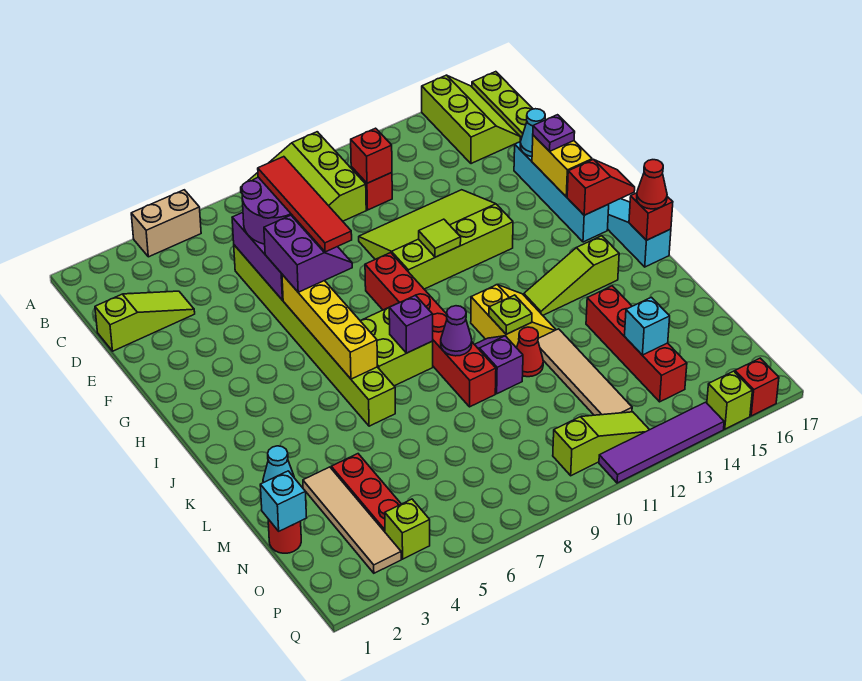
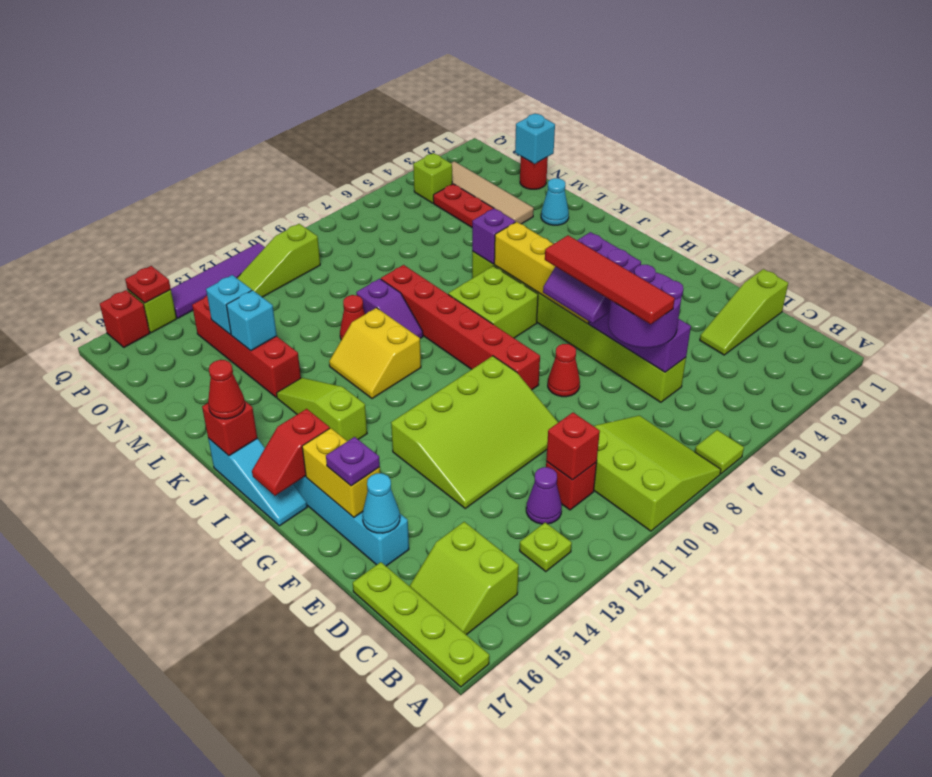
tan 1x2 brick [131,190,201,257] -> none
lime 2x3 slope [422,75,520,164] -> lime 2x2 slope [410,522,519,635]
none -> red 1x1 cone [548,344,580,397]
lime 1x1 tile [419,219,461,257] -> lime 1x1 tile moved to [695,430,744,474]
purple 1x1 brick [389,295,433,353] -> purple 1x1 brick moved to [472,208,515,264]
lime 1x3 slope [524,236,619,315] -> lime 1x3 slope turned to [276,378,367,441]
purple 1x1 cone [441,306,472,356] -> purple 1x1 cone moved to [526,467,562,524]
lime 1x1 plate [489,295,532,334] -> lime 1x1 plate moved to [520,523,572,572]
tan 1x4 tile [538,329,632,415] -> none
none -> cyan 1x1 brick [226,290,277,351]
none -> red 1x1 plate [125,266,171,303]

